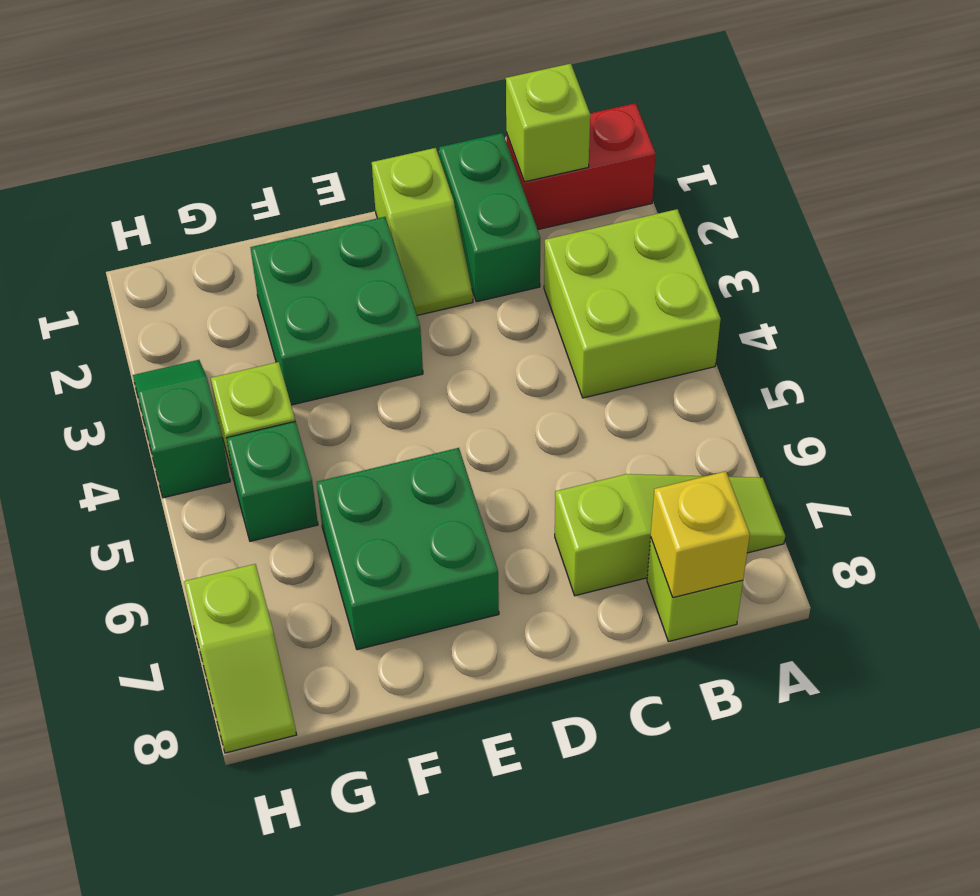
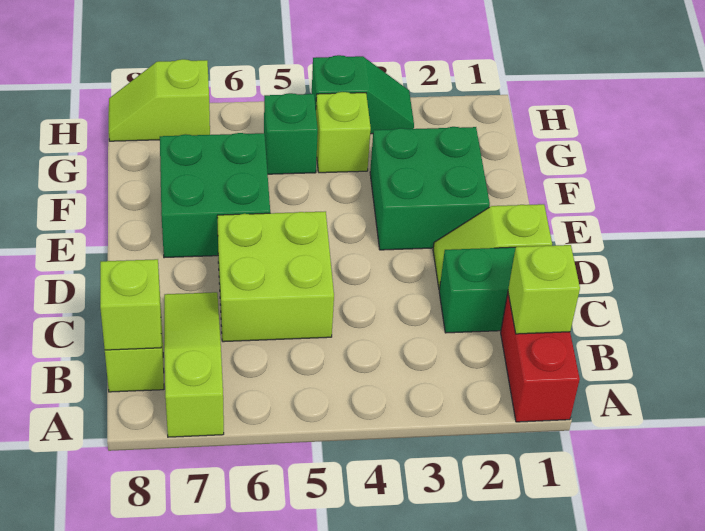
lime 2x2 brick [544,209,721,398] -> lime 2x2 brick moved to [217,211,334,342]
lime 1x3 slope [555,474,785,596] -> lime 1x3 slope turned to [164,292,224,437]
yellow 1x1 brick [651,471,750,598] -> lime 1x1 brick [100,259,161,350]

